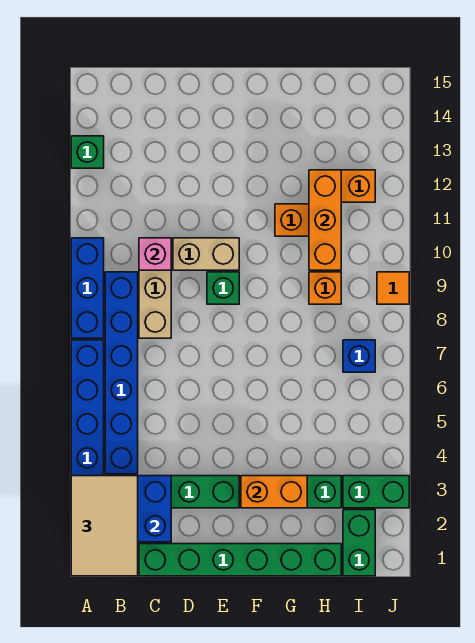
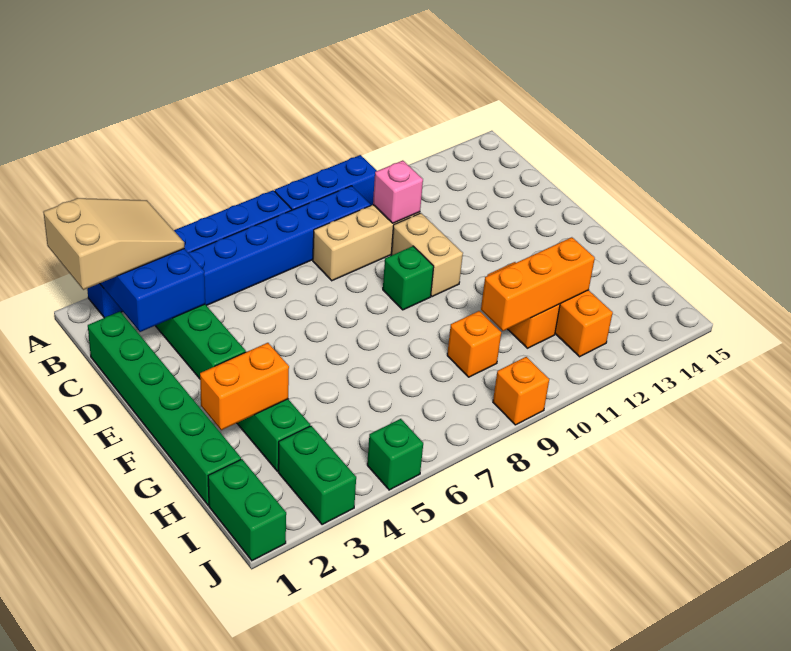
tan 2x3 tile [71,476,138,576] -> tan 2x3 slope [43,198,184,290]
green 1x1 brick [71,136,104,168] -> green 1x1 brick moved to [367,419,423,490]
orange 1x2 brick [241,476,307,508] -> orange 1x2 brick turned to [200,343,289,430]
green 1x2 brick [343,510,375,576] -> green 1x2 brick turned to [208,459,286,561]
blue 1x1 brick [343,340,375,372] -> none
orange 1x1 tile [377,272,409,304] -> orange 1x1 brick [493,357,549,425]

